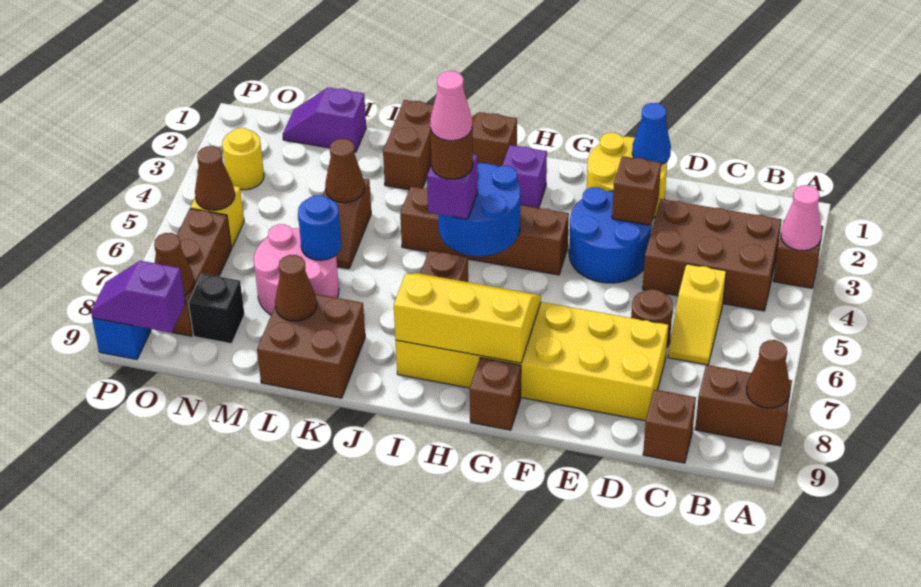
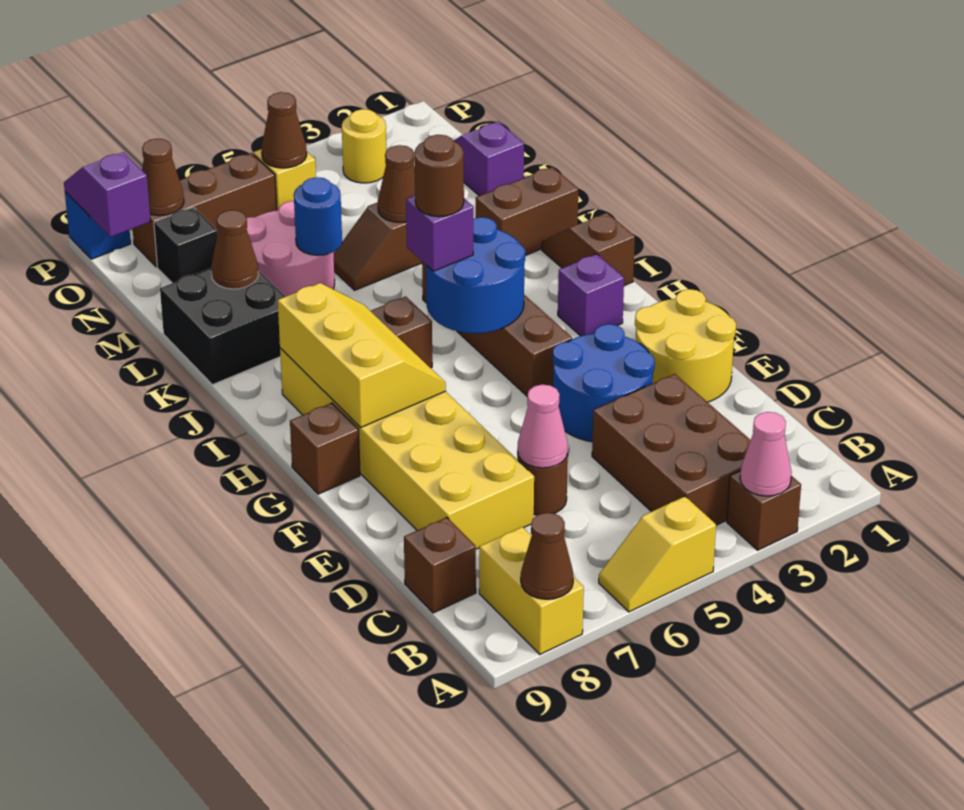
brown 1x2 brick [695,365,792,446] -> yellow 1x2 brick [479,527,584,654]
yellow 1x2 slope [668,264,726,365] -> yellow 1x2 slope moved to [599,496,716,612]
blue 1x1 cone [632,103,671,165] -> none
brown 1x1 brick [612,156,661,225] -> none
pink 1x1 cone [430,71,472,141] -> pink 1x1 cone moved to [517,384,568,468]
brown 2x2 brick [257,294,365,398] -> black 2x2 brick [160,268,285,385]

